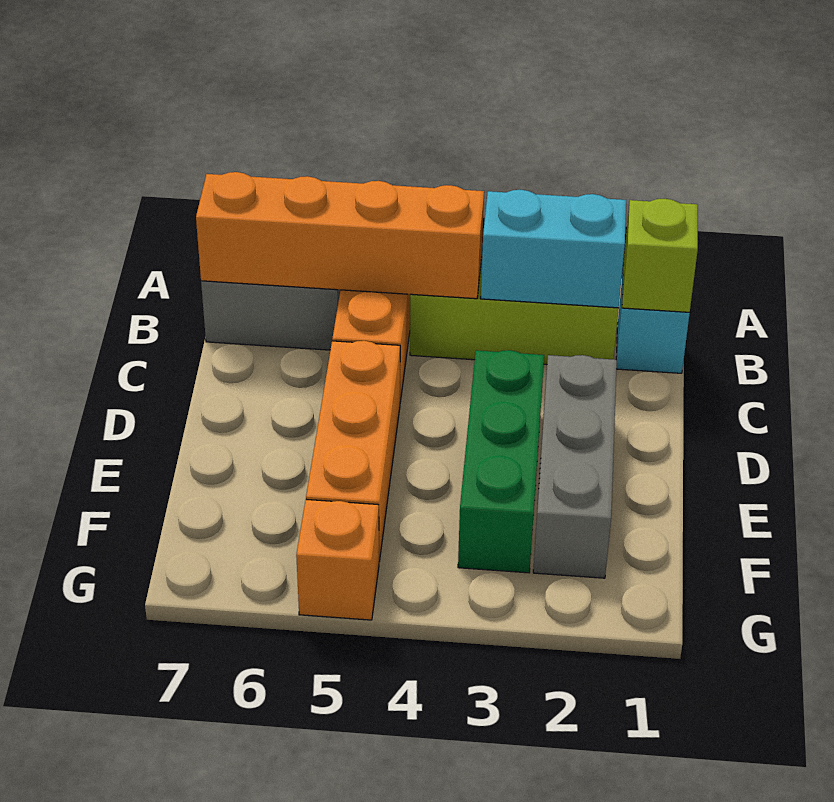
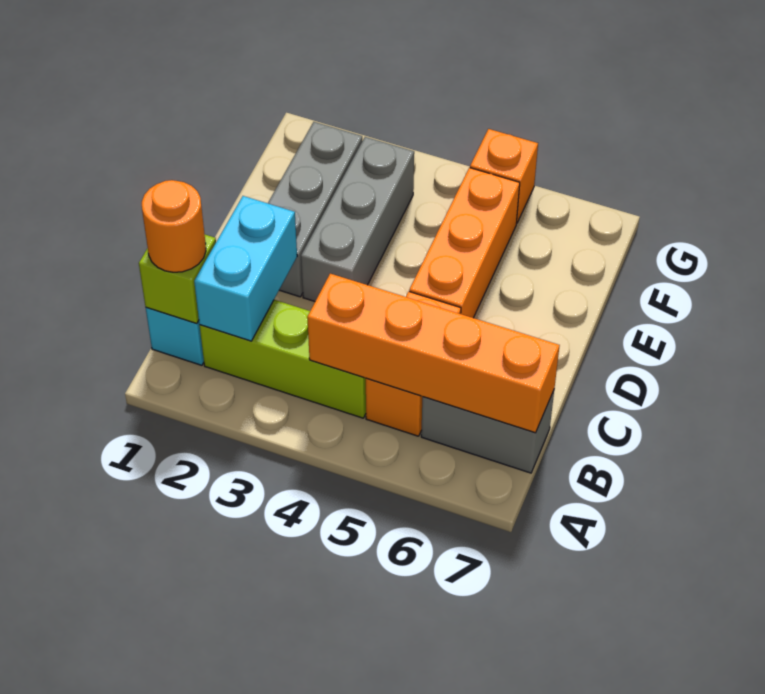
none -> orange 1x1 round brick [142,180,206,272]
cyan 1x2 brick [481,190,626,308] -> cyan 1x2 brick turned to [194,196,297,341]
green 1x3 brick [458,350,544,573] -> grey 1x3 brick [301,137,414,301]

